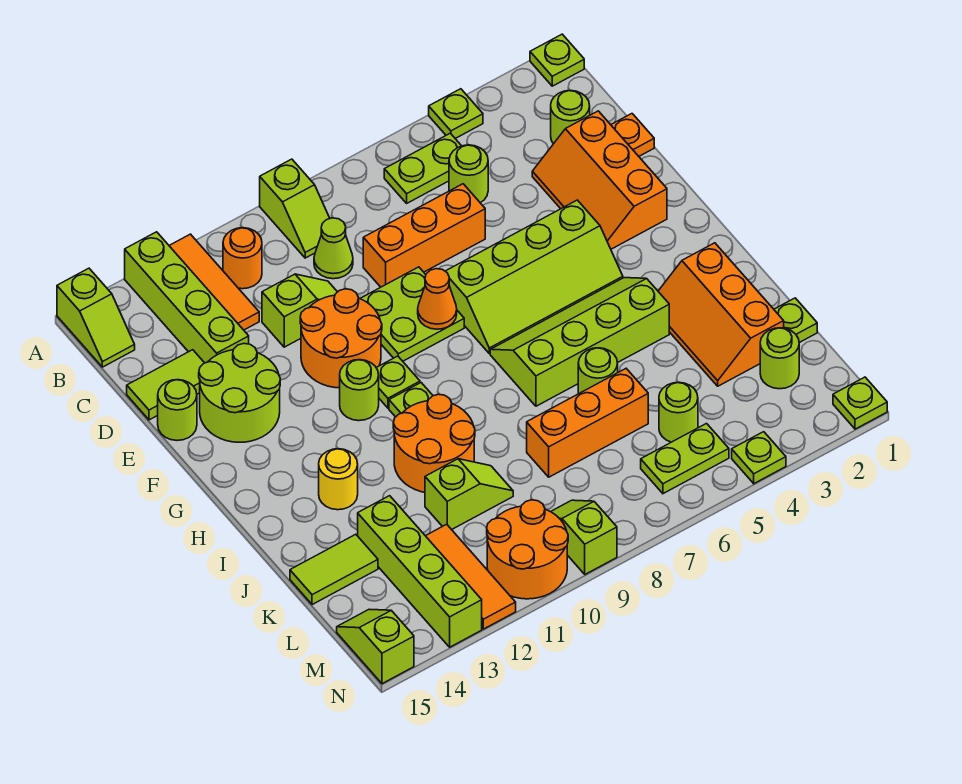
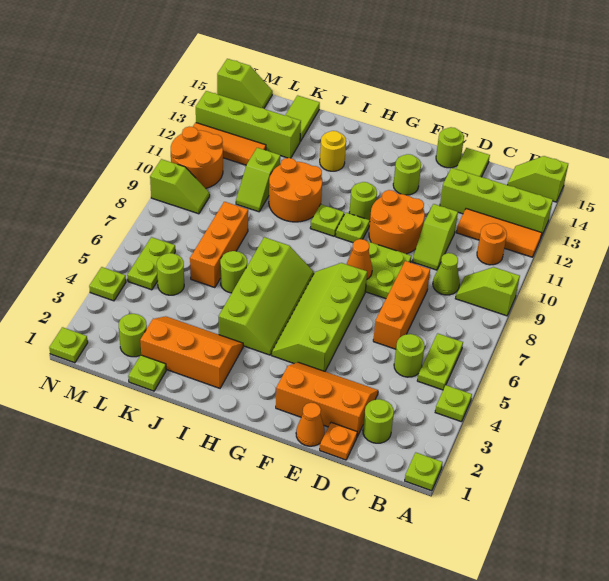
none -> orange 1x1 cone [296,403,325,446]
lime 2x2 round brick [199,344,280,442] -> lime 1x1 round brick [393,154,421,195]

